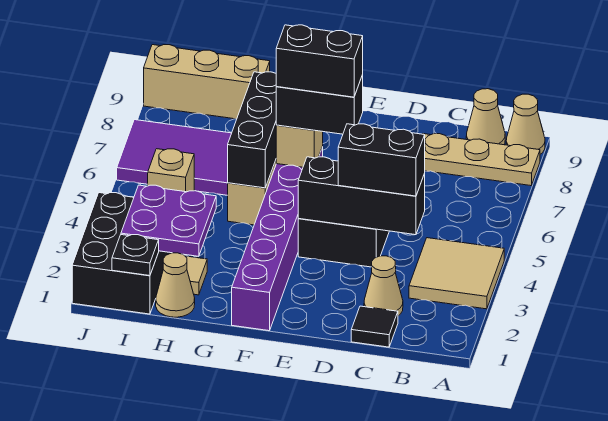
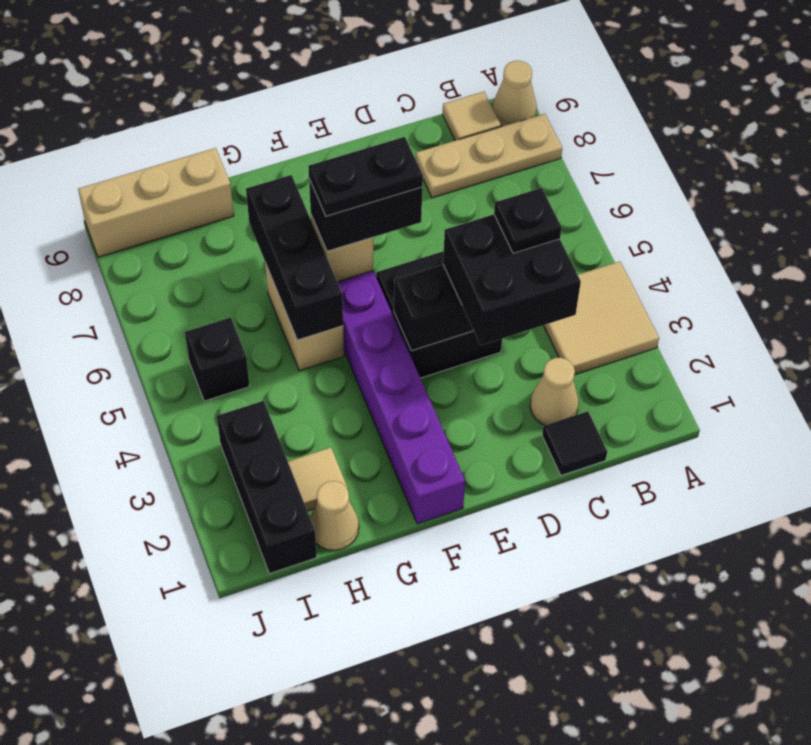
tan 1x1 cone [466,89,505,145] -> tan 1x1 tile [443,92,501,141]
black 1x2 brick [338,124,425,196] -> black 2x2 brick [443,214,581,345]
black 1x2 brick [276,25,363,97] -> black 1x2 plate [308,137,423,216]
purple 2x2 plate [121,185,216,256] -> none
purple 2x3 tile [117,120,232,195] -> none
black 2x3 brick [72,193,171,314] -> black 1x3 brick [217,401,317,574]
black 1x1 plate [112,235,159,276] -> black 1x1 plate moved to [494,188,562,253]
tan 1x1 brick [148,149,194,192] -> black 1x1 brick [185,318,250,401]

